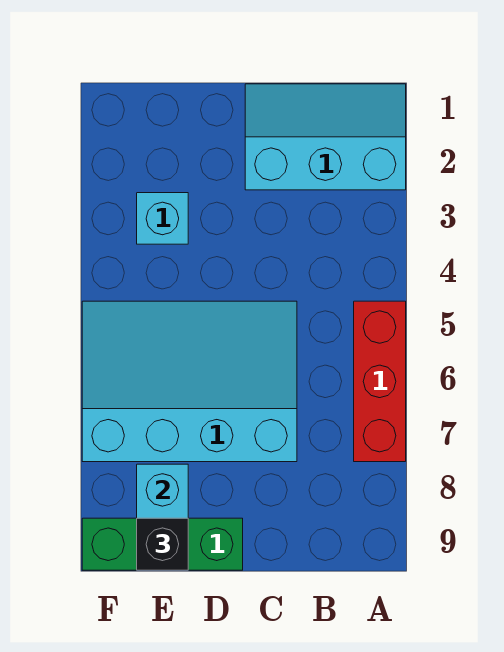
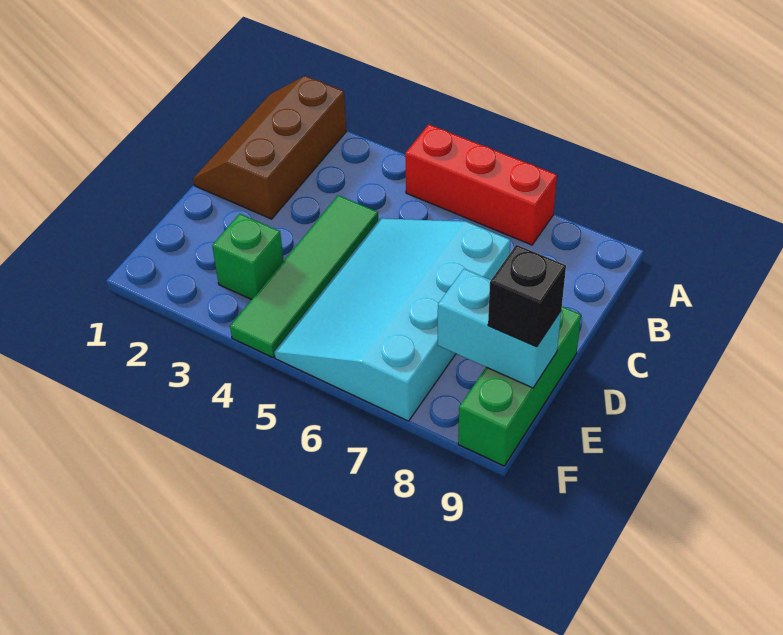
cyan 2x3 slope [245,84,406,190] -> brown 2x3 slope [193,76,346,219]
none -> green 1x4 tile [230,195,378,357]
cyan 1x1 brick [137,193,188,244] -> green 1x1 brick [212,214,284,300]

